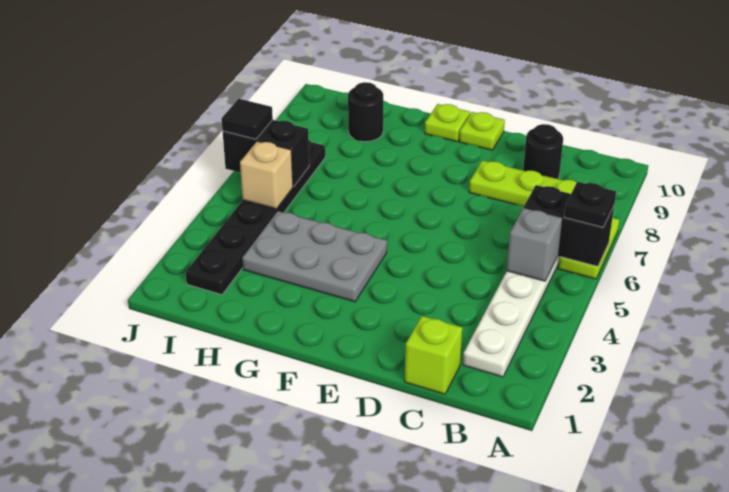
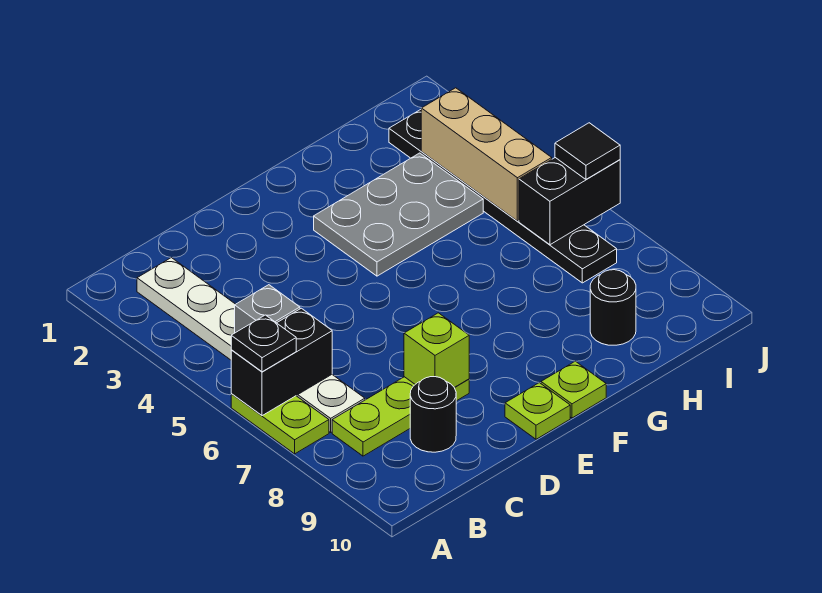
lime 1x1 brick [405,316,462,394] -> lime 1x1 brick moved to [404,313,469,387]
tan 1x1 brick [240,141,293,209] -> tan 1x3 brick [421,88,552,221]

